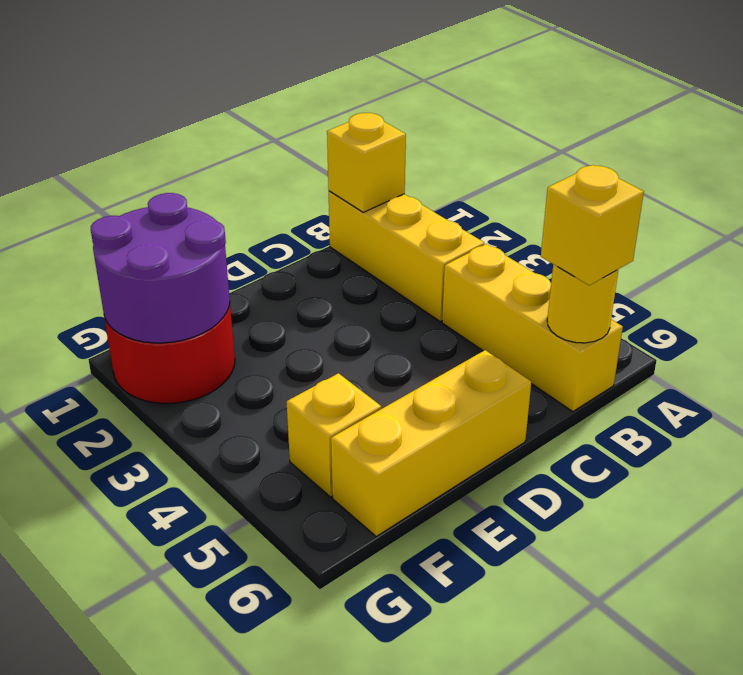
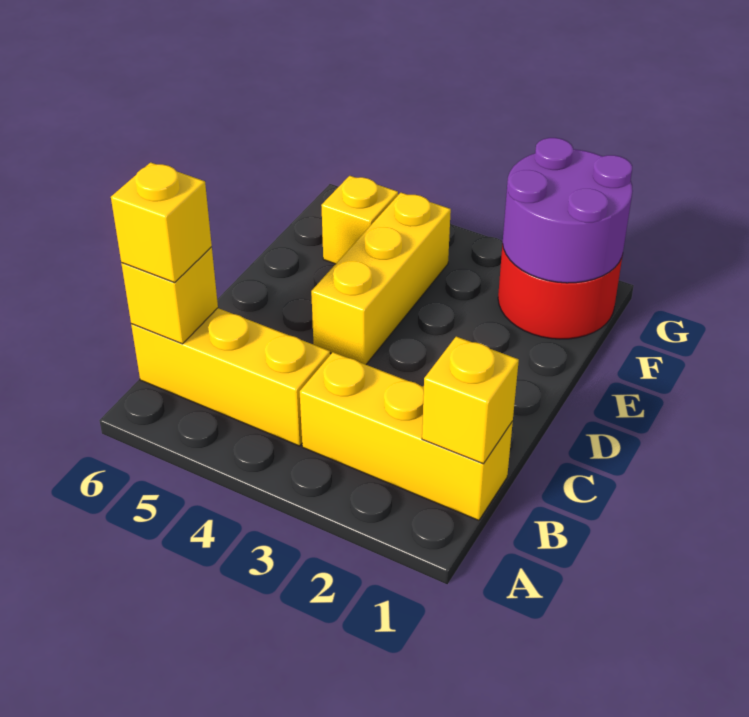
yellow 1x1 round brick [547,265,619,343] -> yellow 1x1 brick [121,247,218,344]
yellow 1x3 brick [331,350,531,536] -> yellow 1x3 brick moved to [311,193,451,365]

